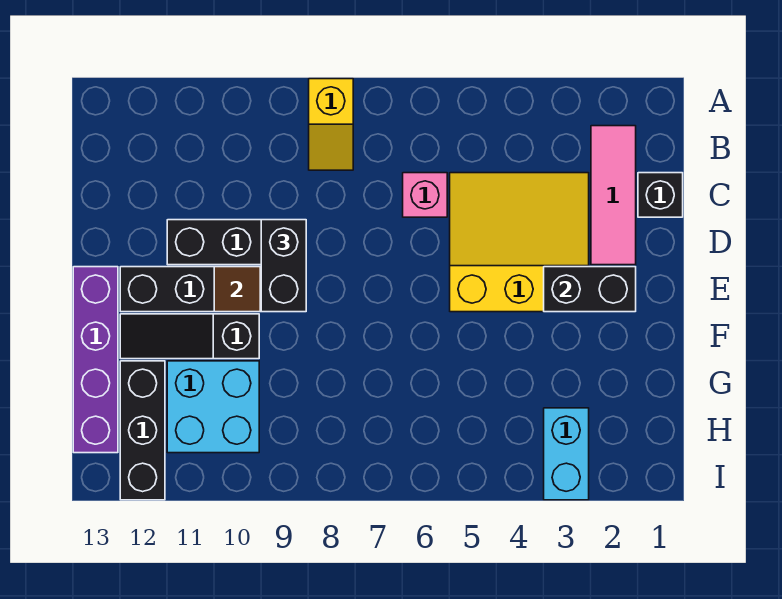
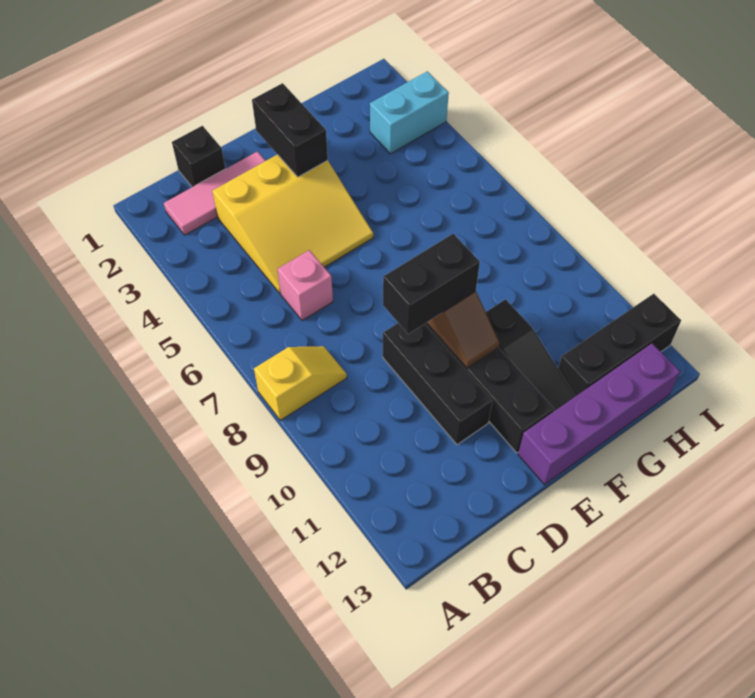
yellow 3x3 slope [450,173,589,312] -> yellow 3x3 slope turned to [212,155,373,293]
cyan 2x2 brick [167,361,259,453] -> none

